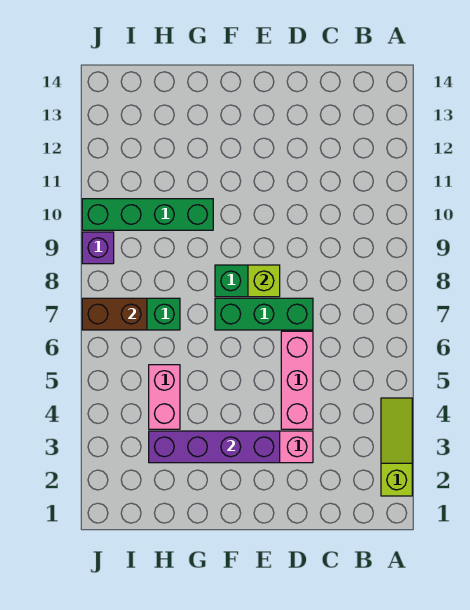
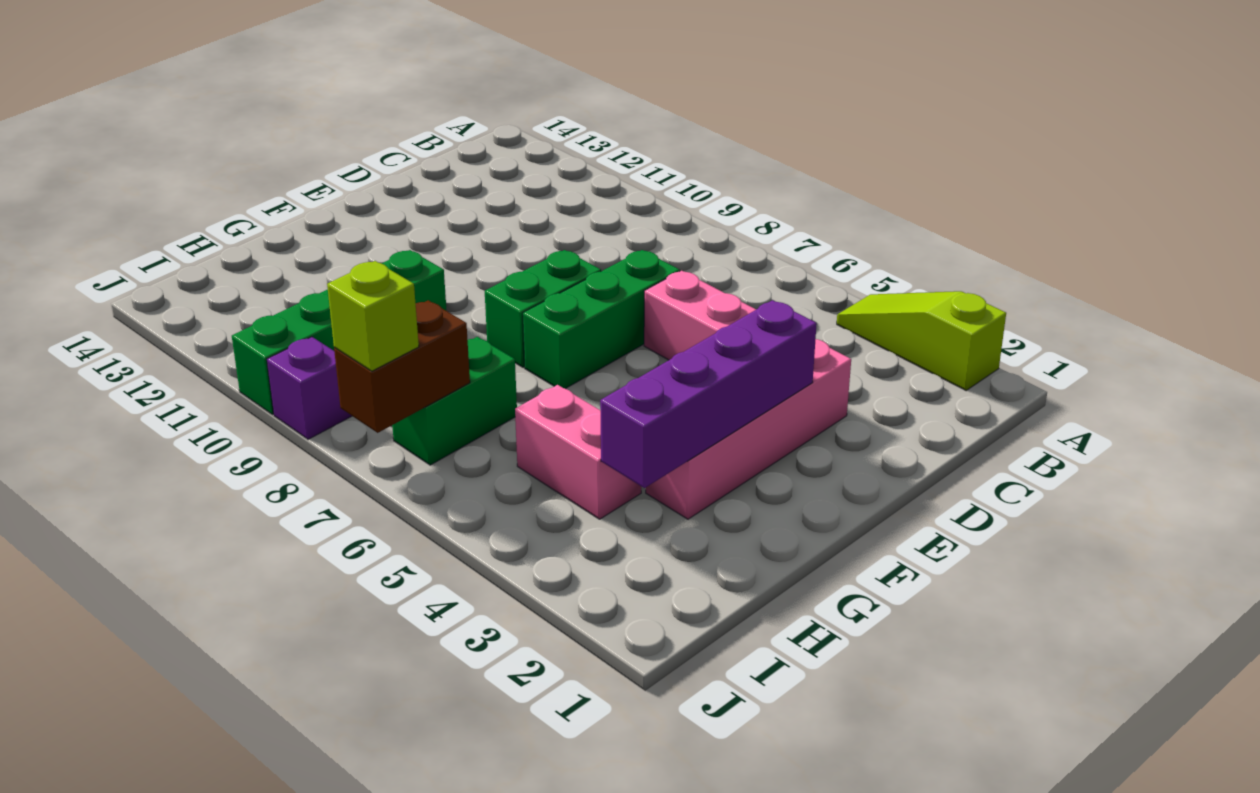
lime 1x1 brick [248,265,280,297] -> lime 1x1 brick moved to [327,261,419,371]

